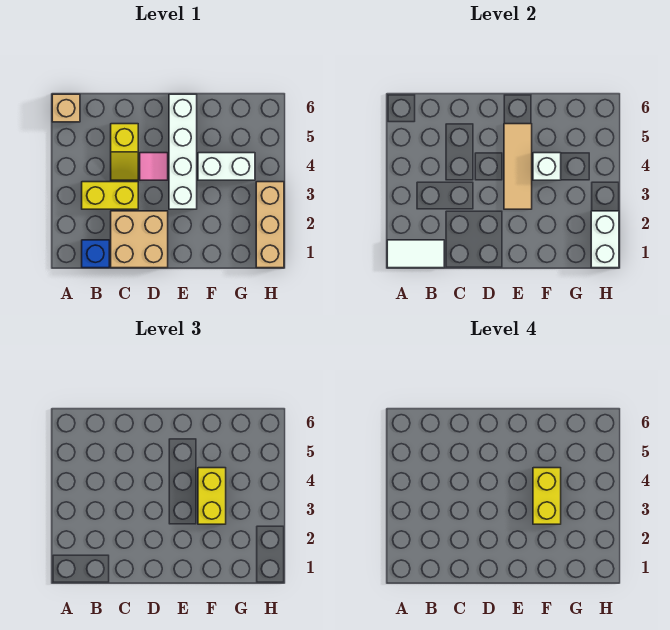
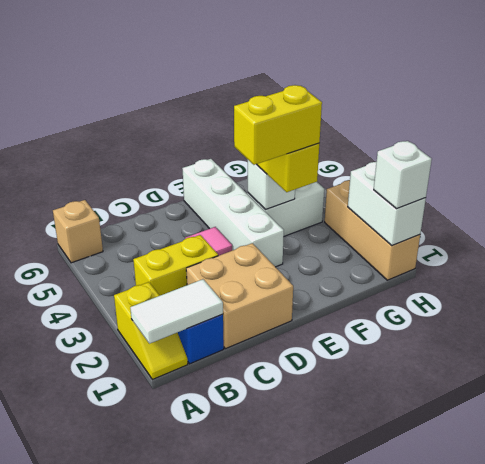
yellow 1x2 slope [111,124,138,180] -> yellow 1x2 slope moved to [114,282,188,380]
tan 1x3 tile [504,124,532,209] -> none
yellow 1x2 brick [533,468,561,524] -> yellow 1x2 brick turned to [234,85,322,165]
none -> white 1x1 brick [374,141,432,209]

